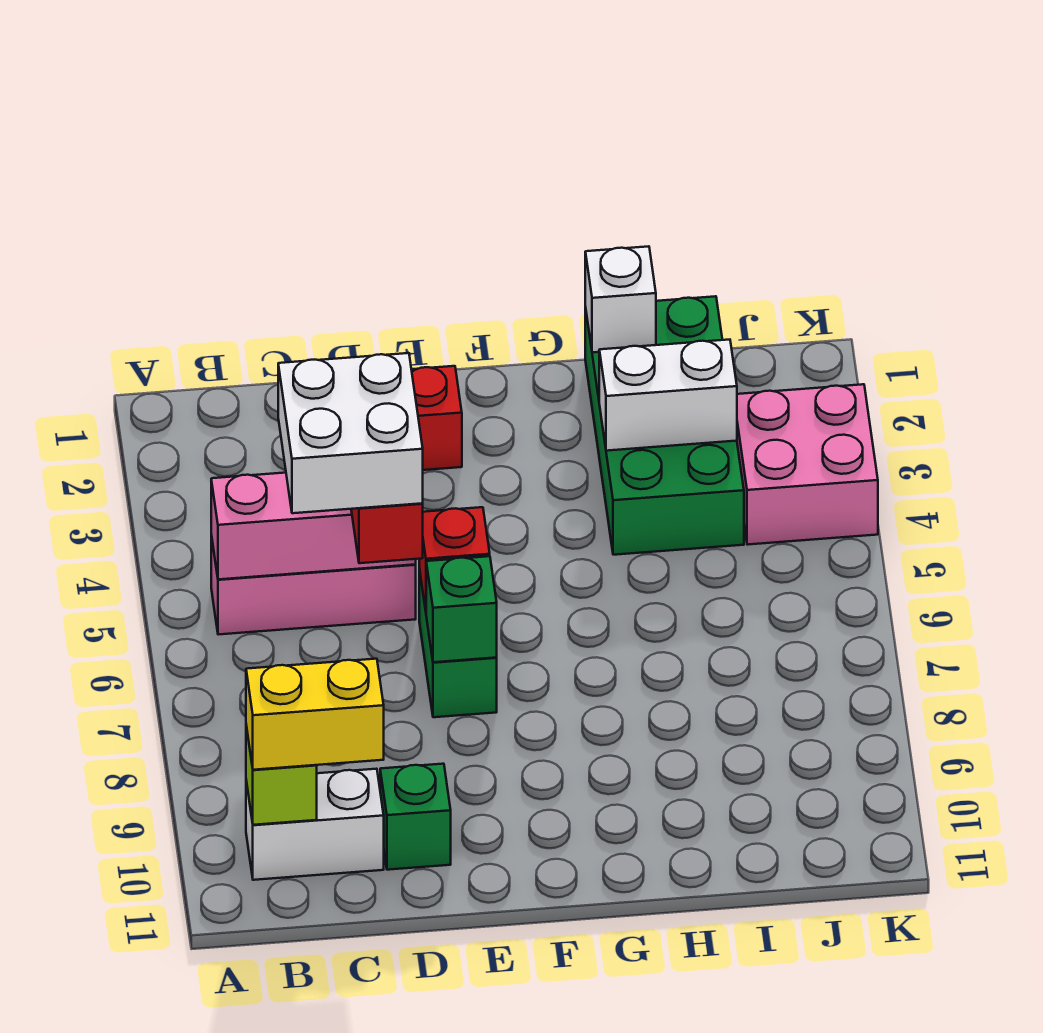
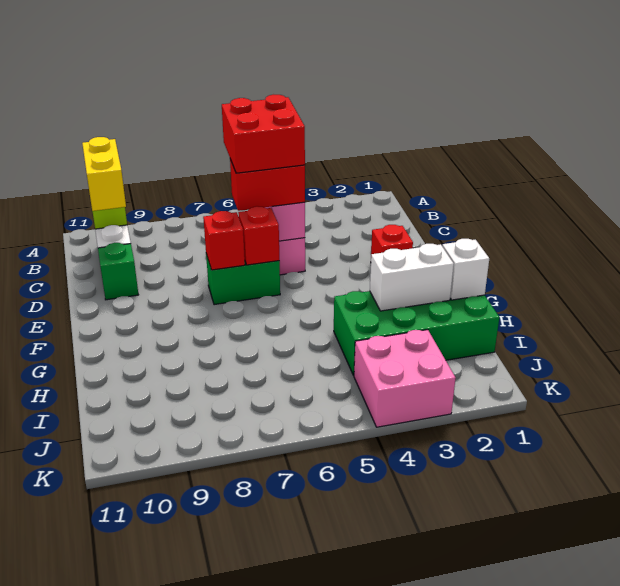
white 2x2 brick [278,353,423,513] -> red 2x2 brick [222,95,305,173]
green 1x1 brick [426,556,497,662] -> red 1x1 brick [203,211,245,270]
white 1x2 brick [599,340,737,451] -> white 1x2 brick turned to [370,244,454,311]

